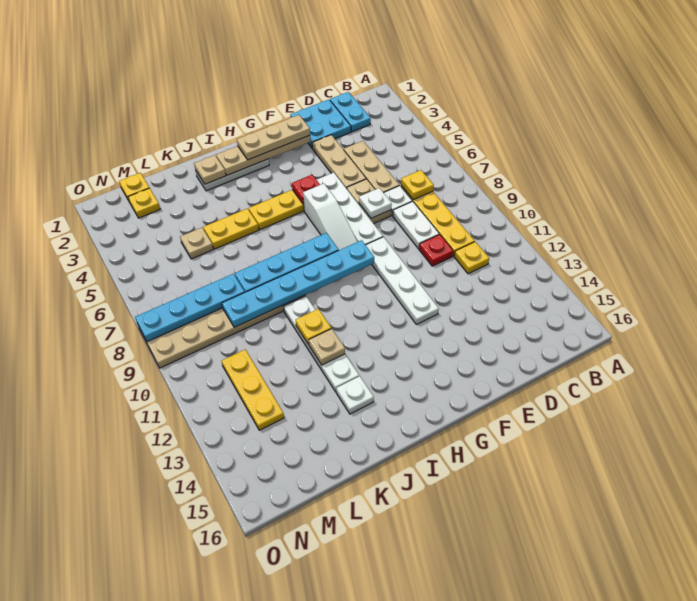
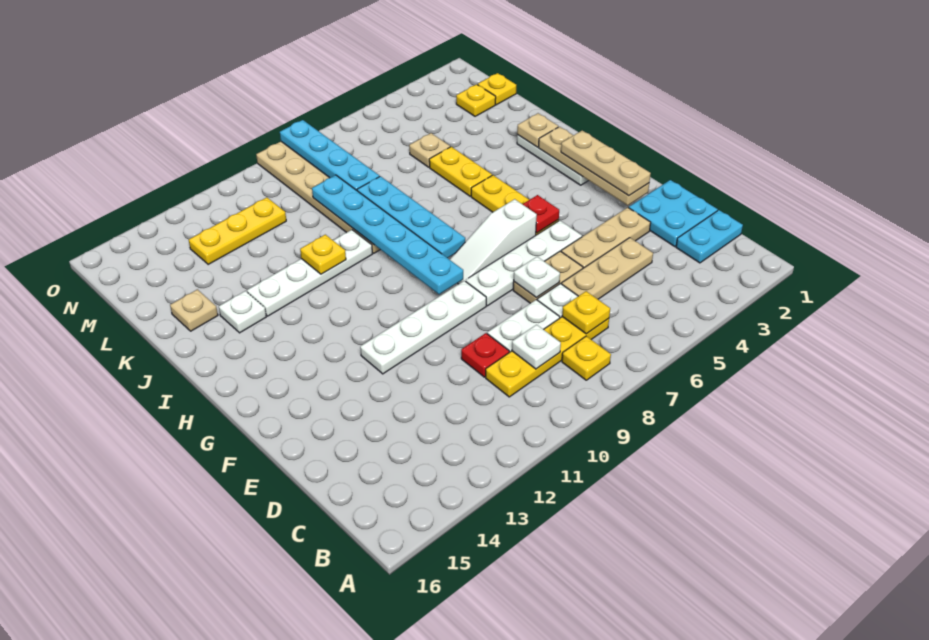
none -> white 1x1 plate [512,325,561,369]
yellow 1x1 plate [454,242,489,274] -> yellow 1x1 plate moved to [562,336,611,380]
tan 1x1 plate [309,329,345,365] -> tan 1x1 plate moved to [170,289,218,331]

